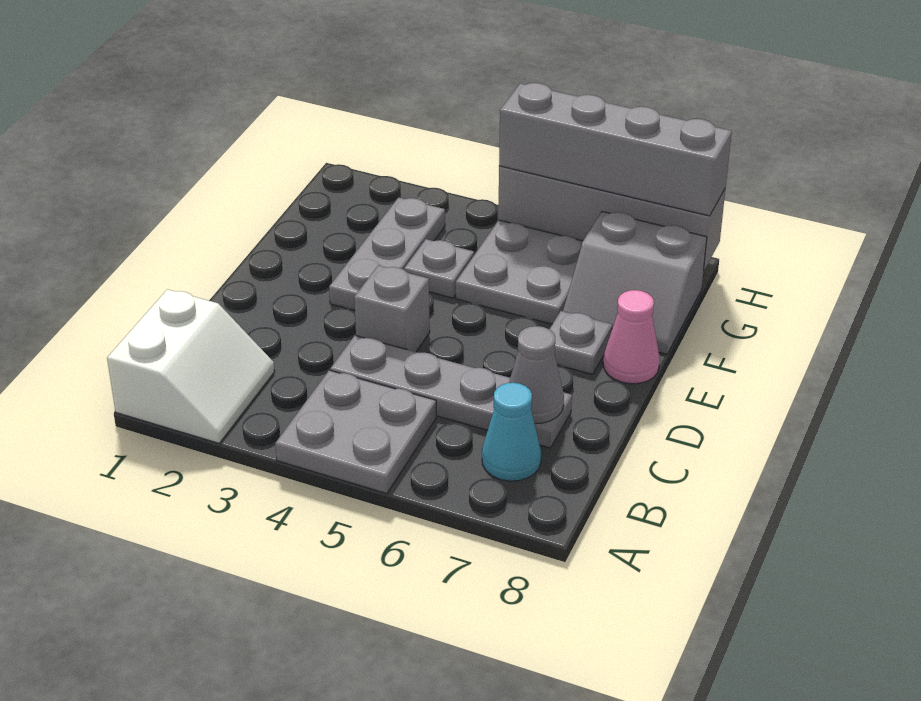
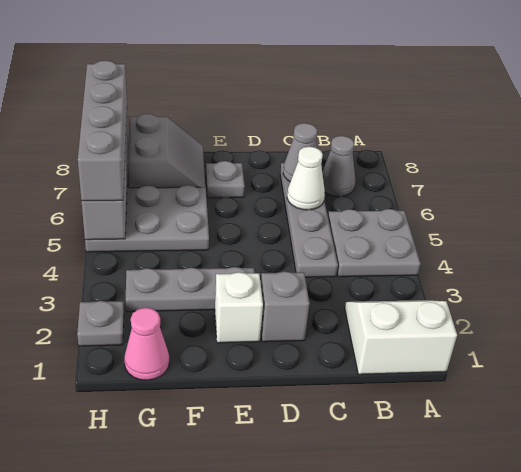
cyan 1x1 cone [482,383,541,481] -> grey 1x1 cone [322,136,355,196]
none -> white 1x1 cone [287,147,325,210]
grey 1x1 brick [354,265,430,352] -> grey 1x1 brick moved to [261,271,310,342]
none -> white 1x1 brick [215,272,263,343]
pink 1x1 cone [603,290,660,384] -> pink 1x1 cone moved to [124,308,169,380]
grey 1x1 plate [404,239,474,298] -> grey 1x1 plate moved to [77,301,124,346]

